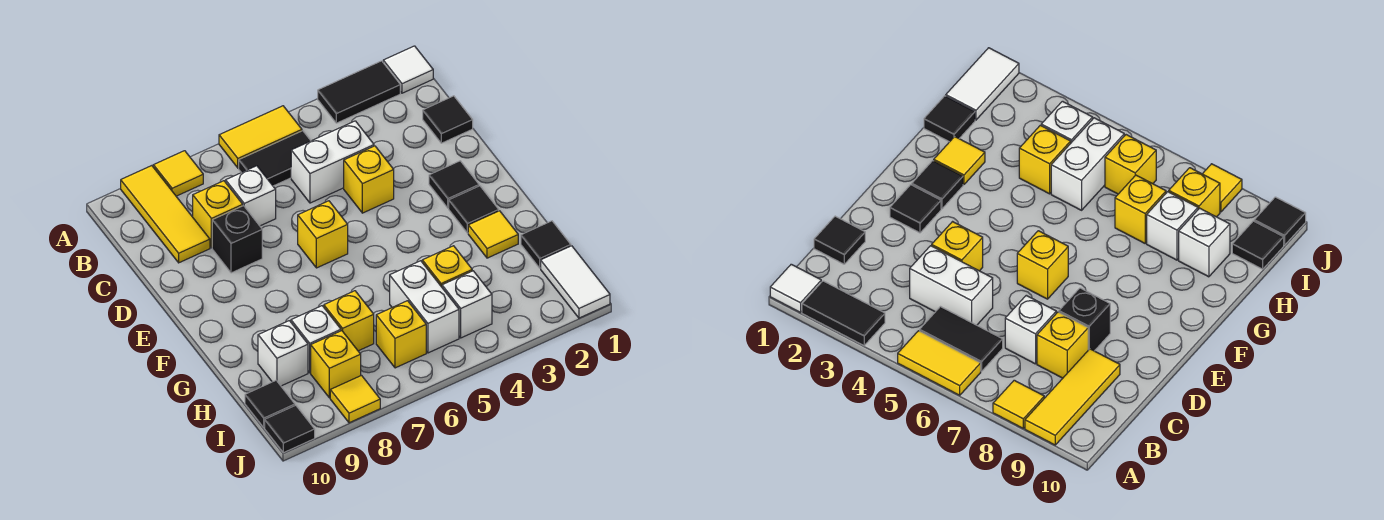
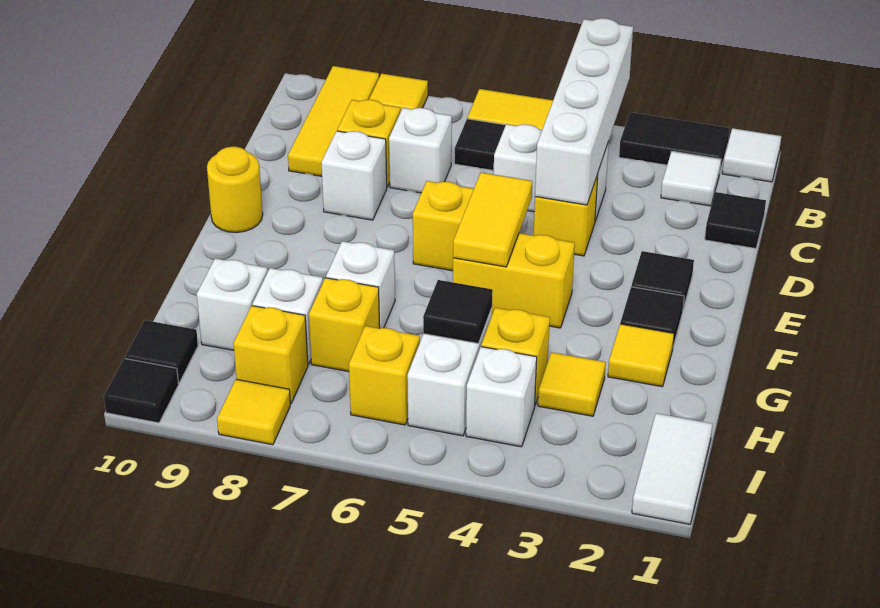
none -> white 1x4 brick [535,18,633,205]
none -> white 1x1 tile [661,151,721,206]
black 1x1 brick [212,206,262,273] -> white 1x1 brick [321,131,387,220]
none -> yellow 1x2 tile [453,172,532,267]
none -> yellow 1x1 round brick [207,147,263,233]
none -> yellow 1x2 brick [453,233,575,328]
none -> white 1x1 brick [326,241,395,328]
black 1x1 tile [521,221,571,268] -> black 1x1 tile moved to [423,280,493,344]
none -> yellow 1x1 tile [538,352,606,416]

